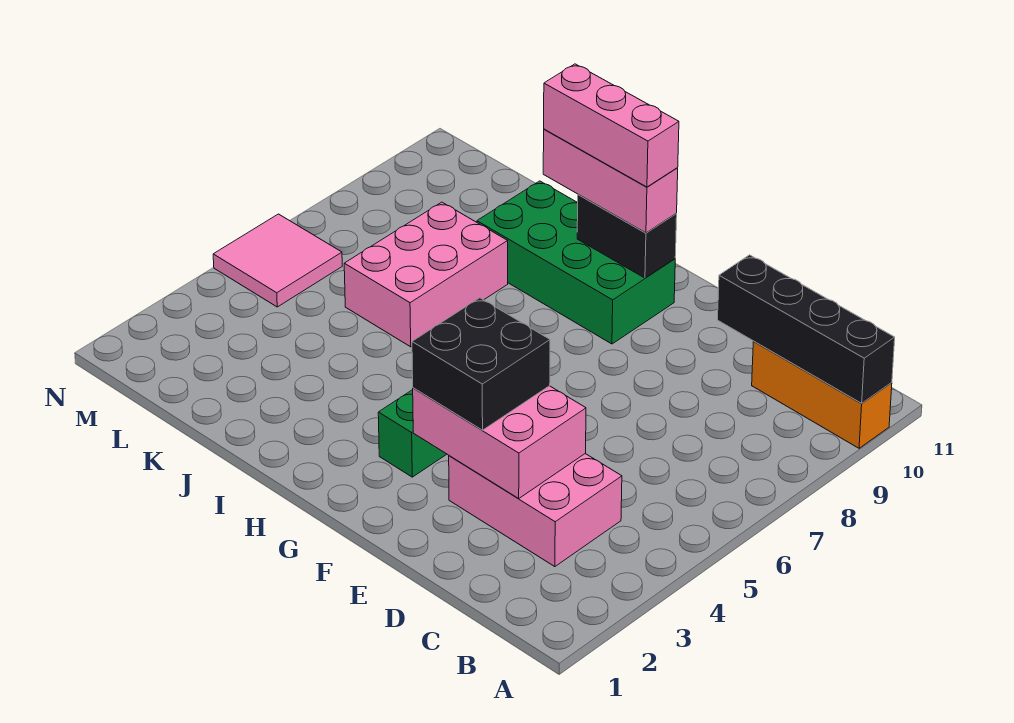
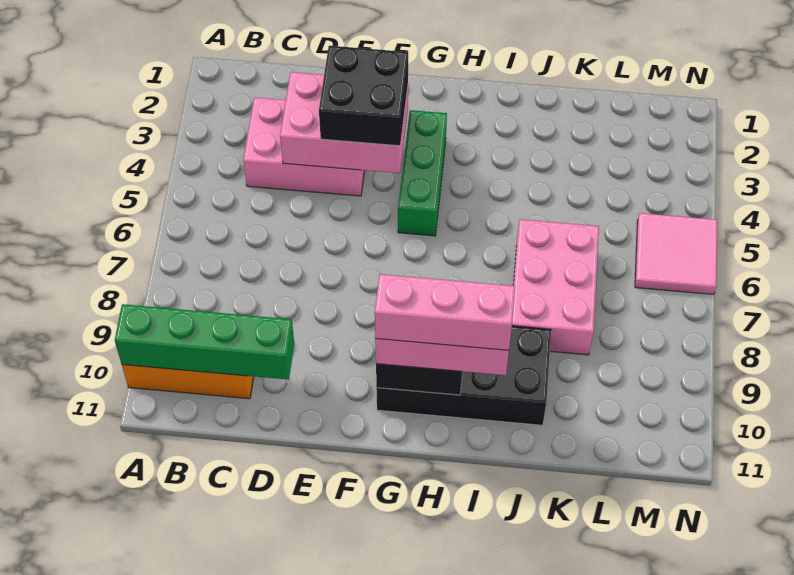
black 1x4 brick [718,255,895,403] -> green 1x4 brick [115,304,294,380]
green 2x4 brick [477,181,675,344] -> black 2x4 brick [376,326,551,425]

